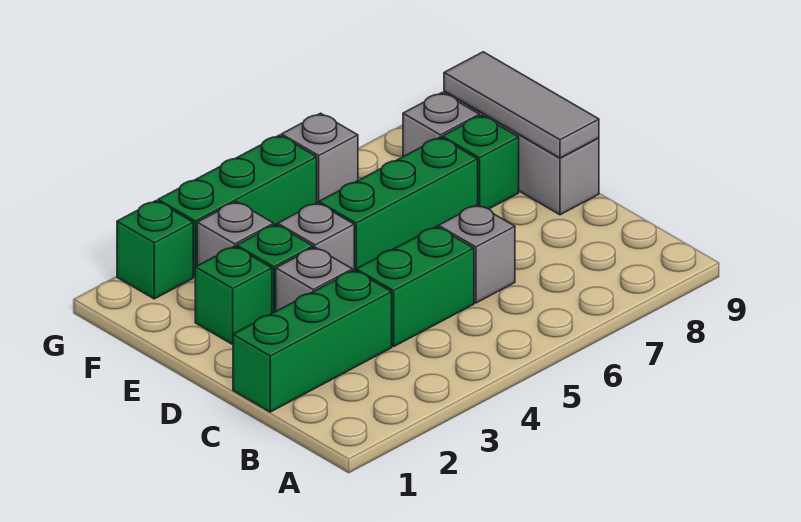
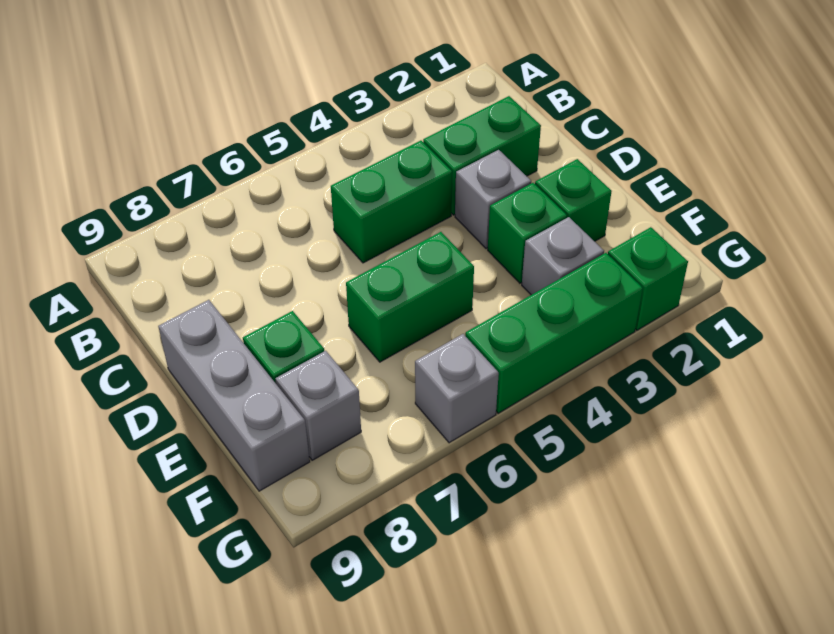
green 1x3 brick [233,270,392,412] -> green 1x2 brick [423,96,541,215]
grey 1x1 brick [438,205,515,303] -> none
grey 1x3 tile [444,52,599,158] -> none
grey 1x1 brick [278,203,354,271] -> none
green 1x3 brick [319,137,478,271] -> green 1x2 brick [346,232,474,362]

